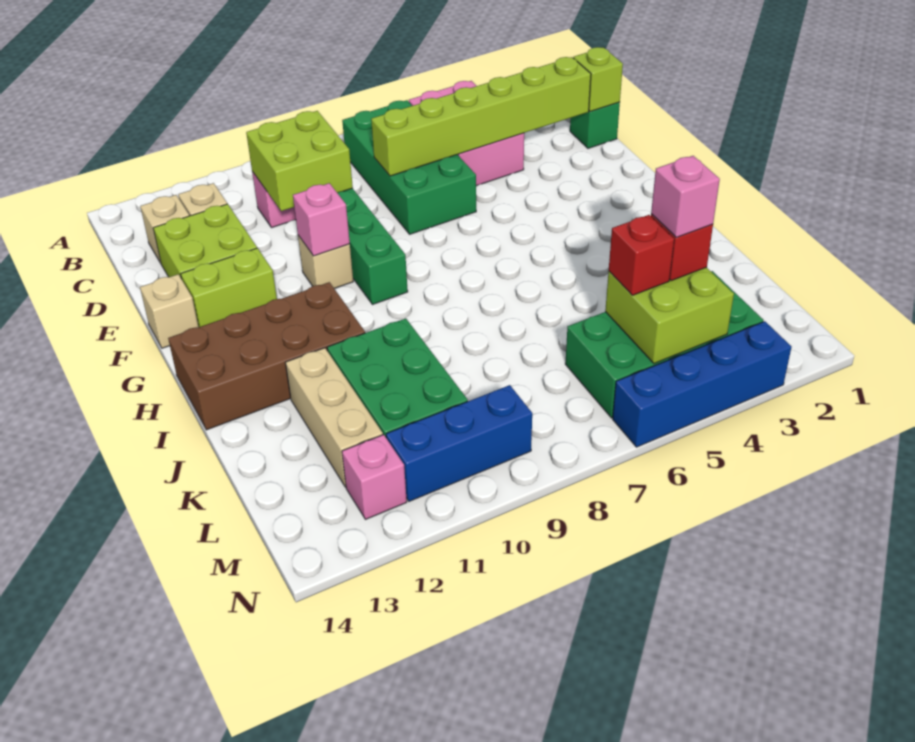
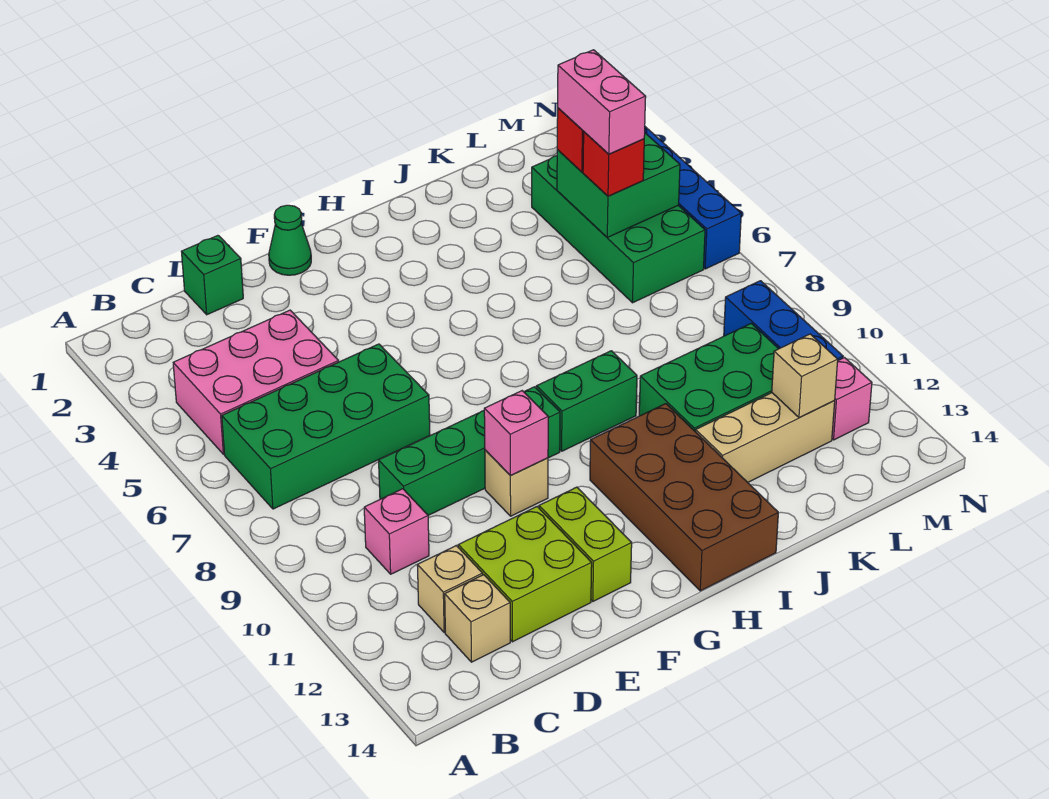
lime 2x2 brick [246,111,353,211] -> none
lime 1x1 brick [573,47,623,112] -> none
lime 1x6 brick [371,57,591,176] -> none
none -> green 1x1 cone [269,205,311,275]
tan 1x1 brick [140,274,198,348] -> tan 1x1 brick moved to [772,334,838,418]
none -> green 1x2 brick [536,351,637,451]
lime 2x2 brick [605,267,734,364] -> green 2x2 brick [557,133,680,237]
pink 1x1 brick [651,156,720,237] -> pink 1x2 brick [558,50,646,154]

